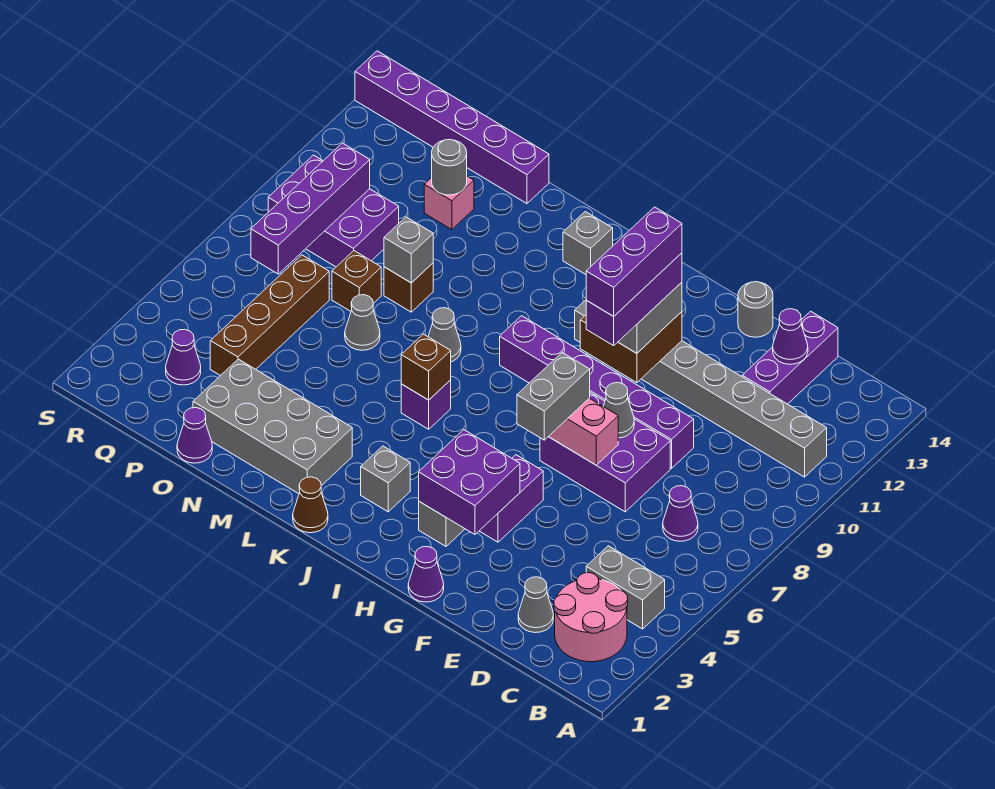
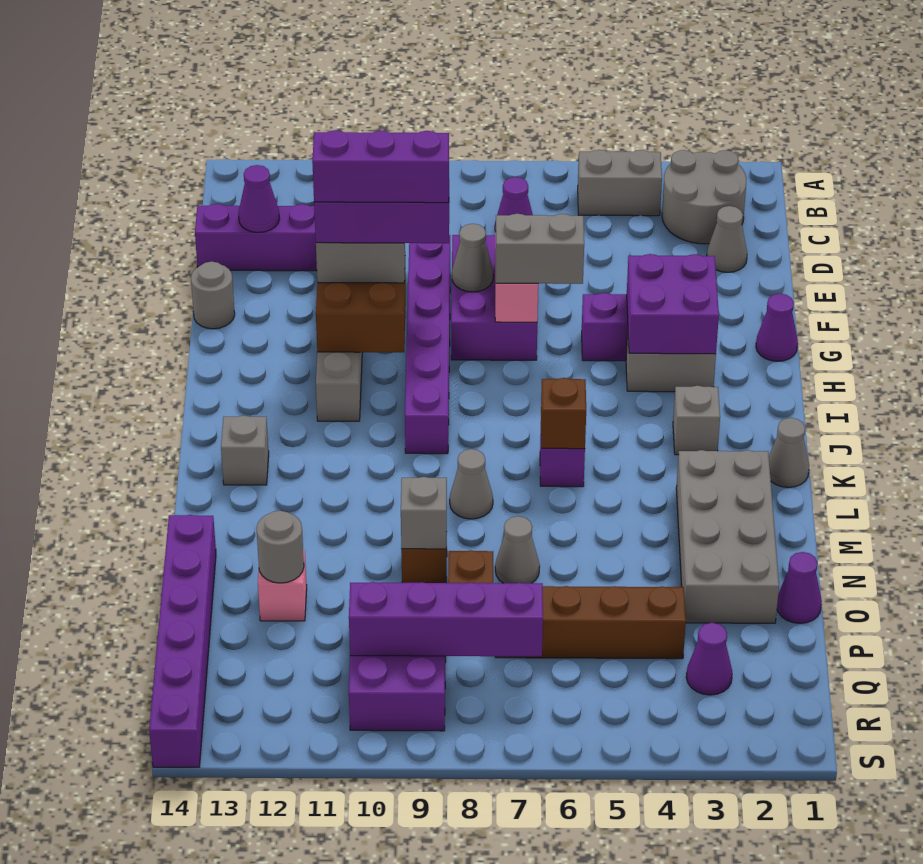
pink 2x2 round brick [554,573,628,662] -> grey 2x2 round brick [662,150,746,244]
grey 1x2 brick [586,546,665,629] -> grey 1x2 brick turned to [578,150,662,216]
brown 1x1 cone [293,477,328,533] -> grey 1x1 cone [769,418,809,487]

